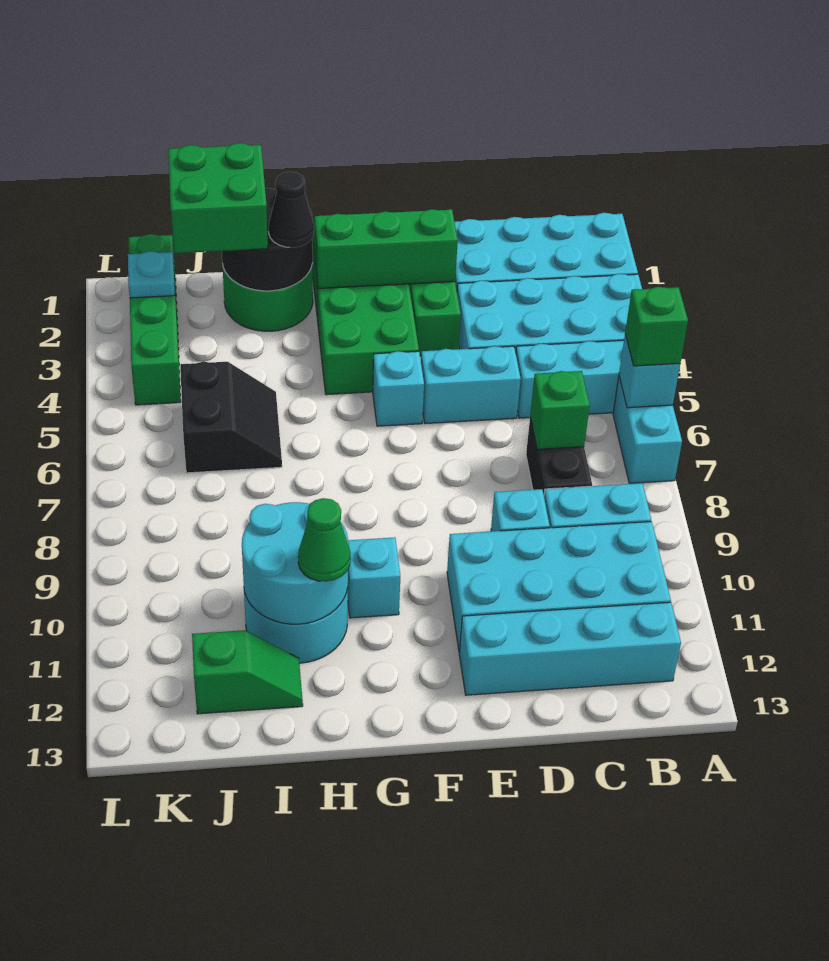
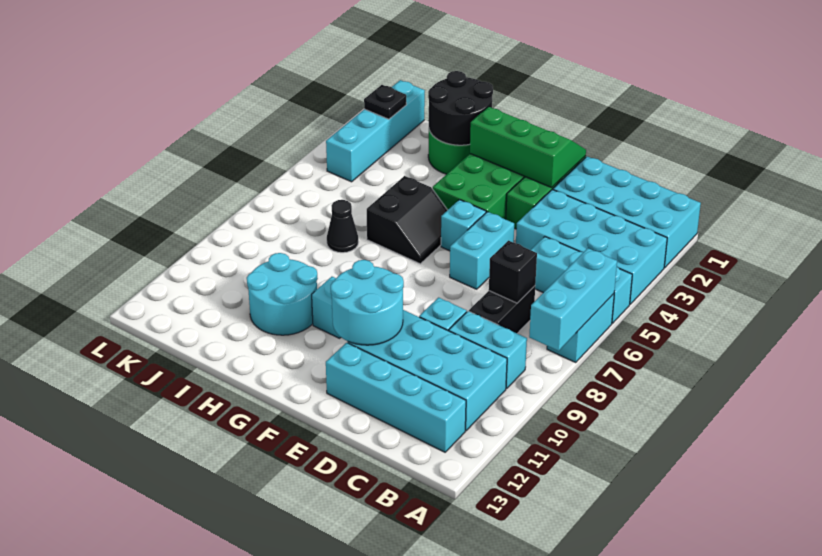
cyan 1x1 brick [619,334,680,408] -> cyan 1x3 brick [529,248,617,351]
green 1x1 brick [625,287,688,366] -> none
green 1x1 brick [530,371,590,449] -> black 1x1 brick [489,241,537,303]
cyan 1x2 brick [421,346,521,424] -> cyan 1x2 brick turned to [450,212,514,289]
black 1x1 cone [269,172,314,248] -> black 1x1 cone moved to [327,200,358,253]
cyan 2x2 round brick [242,502,348,624] -> cyan 2x2 round brick moved to [331,260,404,345]
green 1x1 cone [298,498,351,582] -> none
green 2x2 brick [168,143,268,253] -> none
black 2x2 slope [180,362,282,473] -> black 2x2 slope moved to [367,176,447,264]
green 1x2 slope [192,630,303,714] -> none
green 1x4 brick [128,234,181,405] -> cyan 1x4 brick [326,80,425,182]
cyan 1x1 plate [128,251,175,298] -> black 1x1 plate [364,85,406,119]

